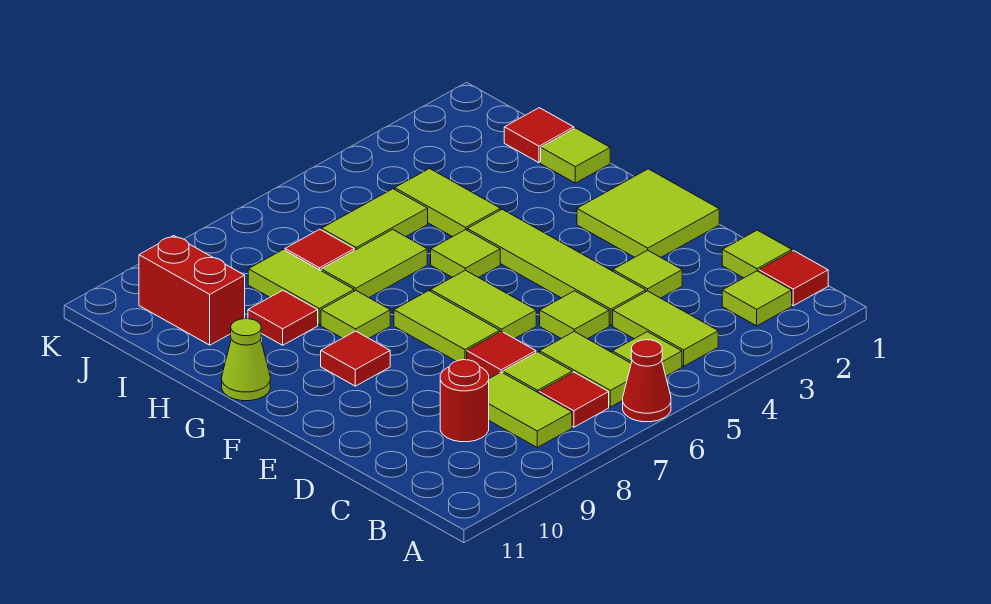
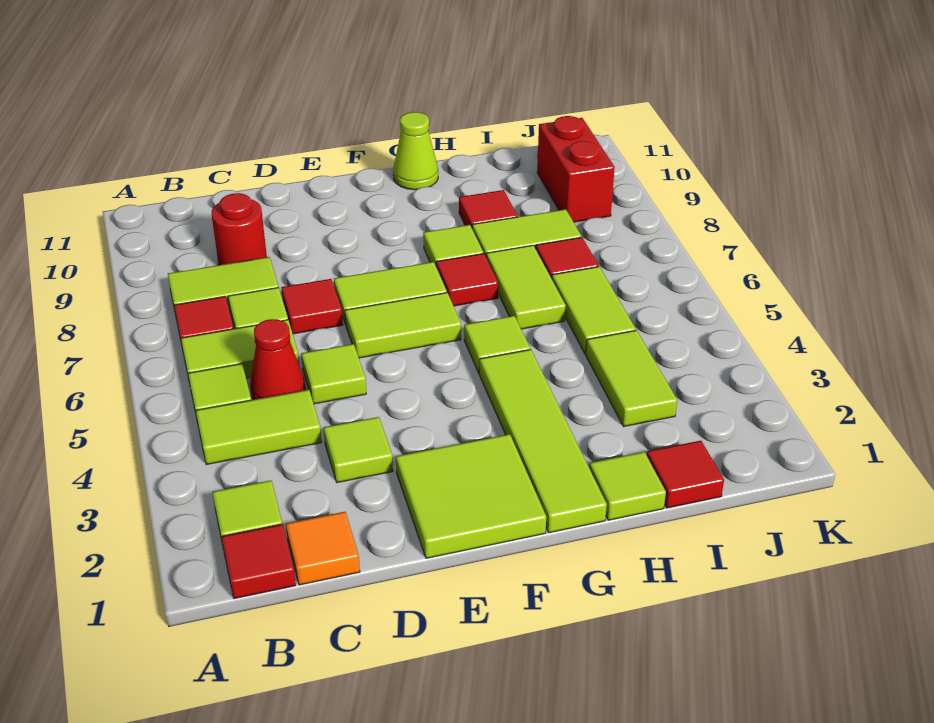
red 1x1 cone [623,340,671,422] -> red 1x1 cone moved to [250,319,305,400]
lime 1x1 tile [722,230,792,278] -> orange 1x1 tile [286,512,360,585]
lime 1x4 tile [467,209,646,326] -> lime 1x4 tile turned to [479,349,607,533]
red 1x1 tile [321,331,390,386] -> red 1x1 tile moved to [436,253,498,306]
lime 1x2 tile [395,169,500,237] -> lime 1x2 tile turned to [586,330,677,427]
red 1x2 brick [139,236,245,345] -> red 1x2 brick turned to [537,116,615,222]

